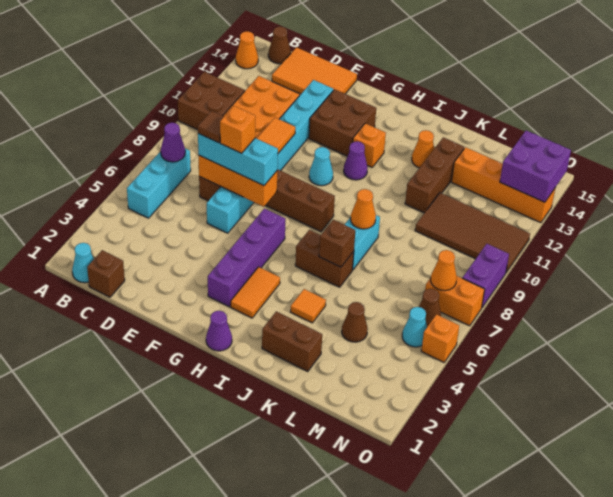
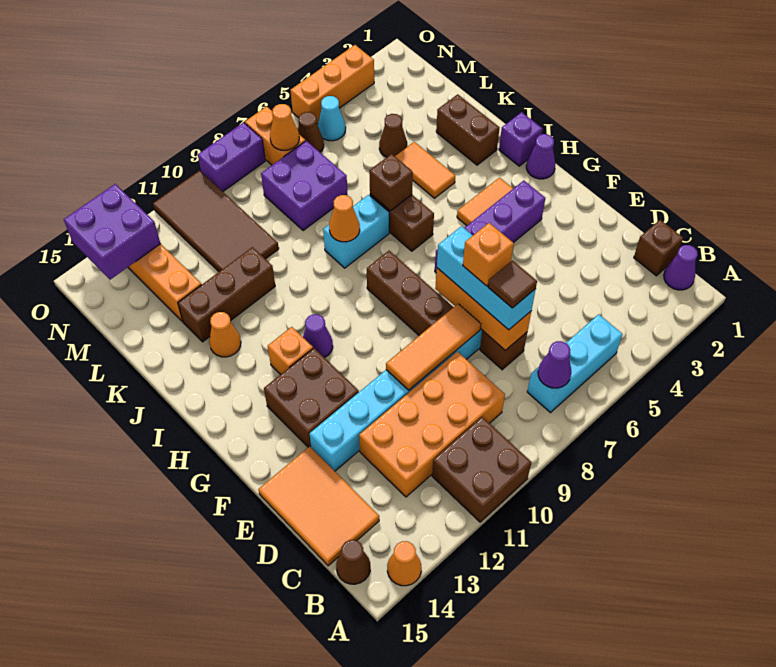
cyan 1x1 cone [72,243,94,283] -> purple 1x1 cone [664,245,698,290]
cyan 1x1 cone [309,147,333,186] -> none
none -> purple 1x1 brick [499,112,542,166]
orange 1x1 tile [290,289,326,323] -> orange 1x2 tile [395,142,455,198]
none -> purple 2x2 brick [261,141,348,231]
orange 1x1 brick [421,314,459,362] -> orange 1x3 brick [290,45,374,124]

